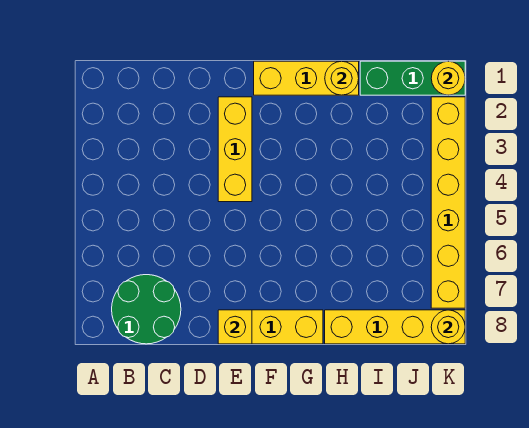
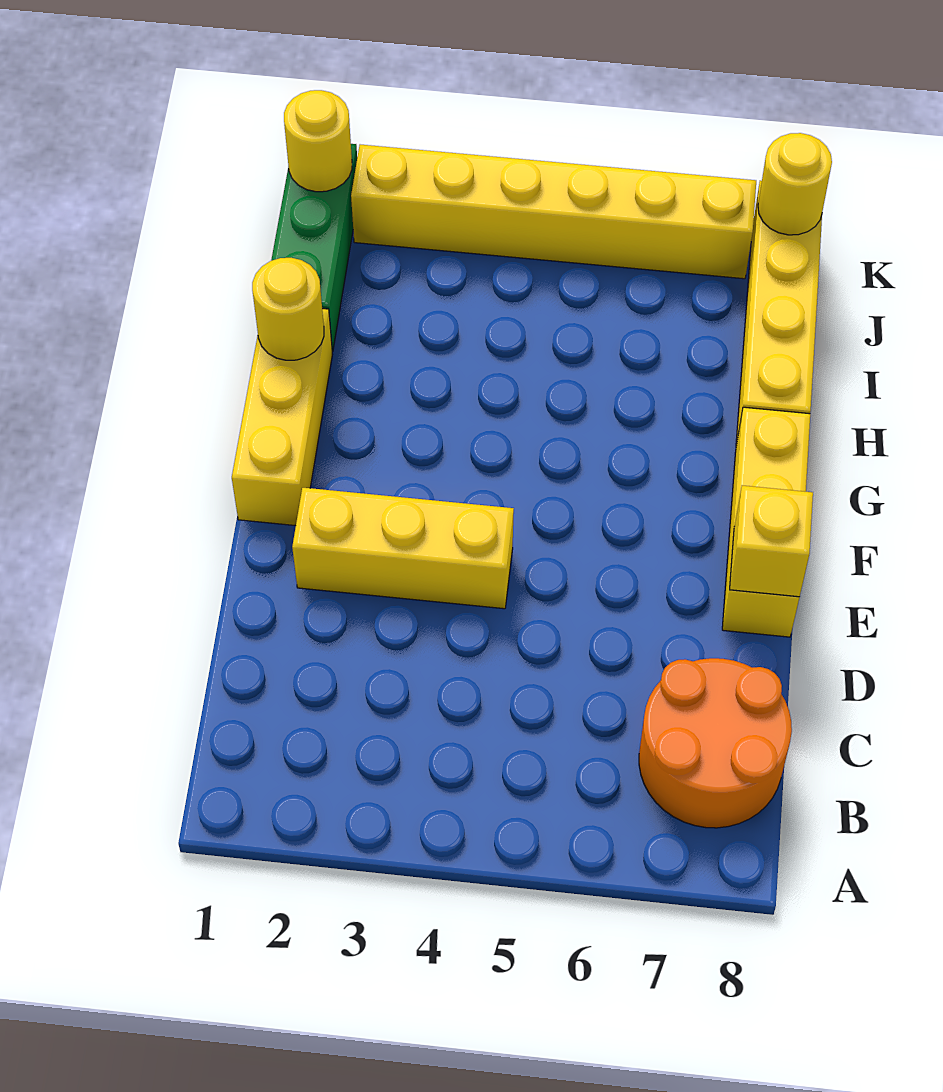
green 2x2 round brick [112,275,181,344] -> orange 2x2 round brick [639,658,792,828]

